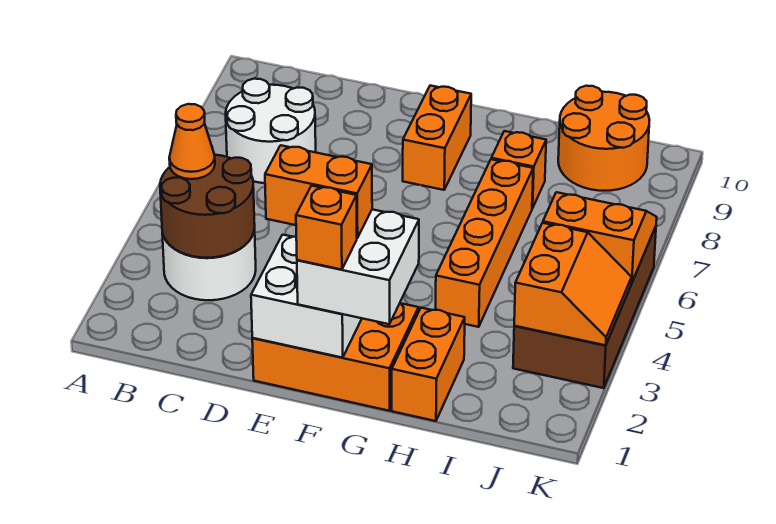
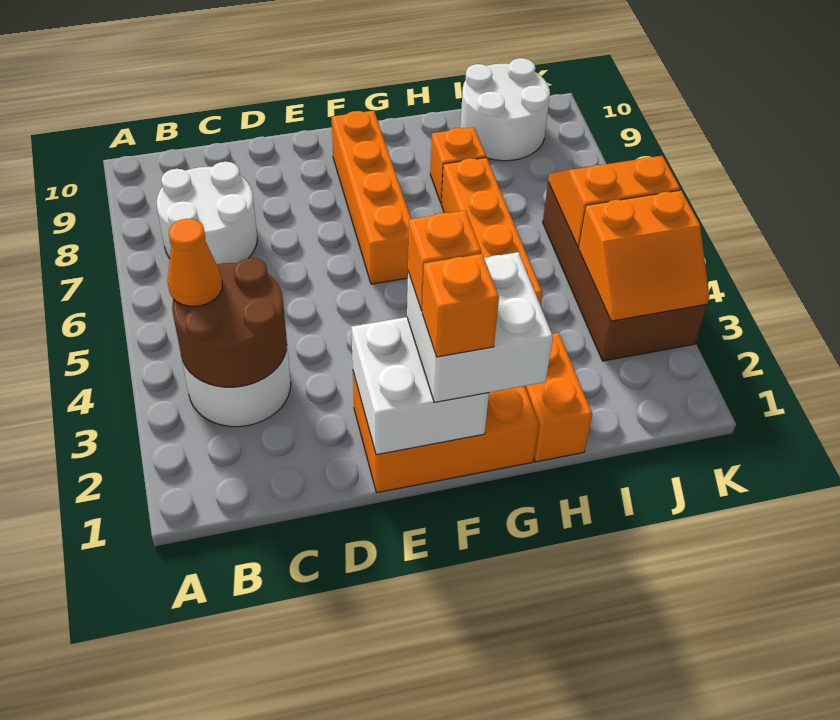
orange 1x2 brick [265,145,372,238] -> orange 1x1 brick [408,211,481,311]
orange 1x2 brick [403,86,471,190] -> orange 1x4 brick [331,111,411,284]
orange 2x2 round brick [558,86,650,191] -> white 2x2 round brick [460,58,550,161]
orange 2x2 slope [514,223,632,345] -> orange 2x2 slope turned to [579,190,709,321]

